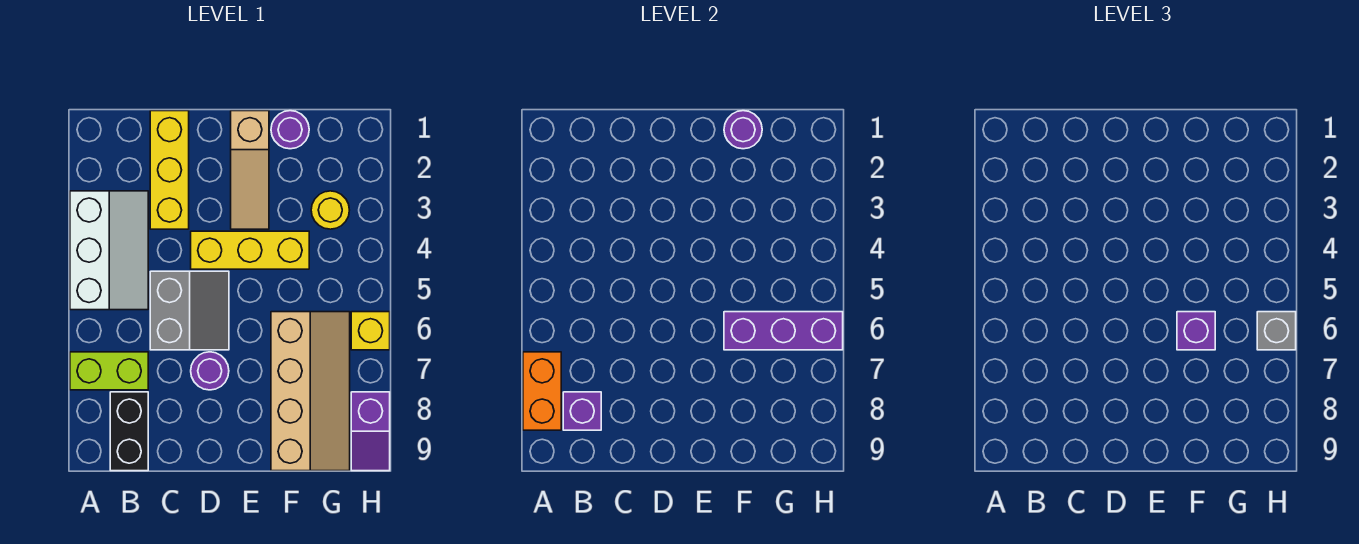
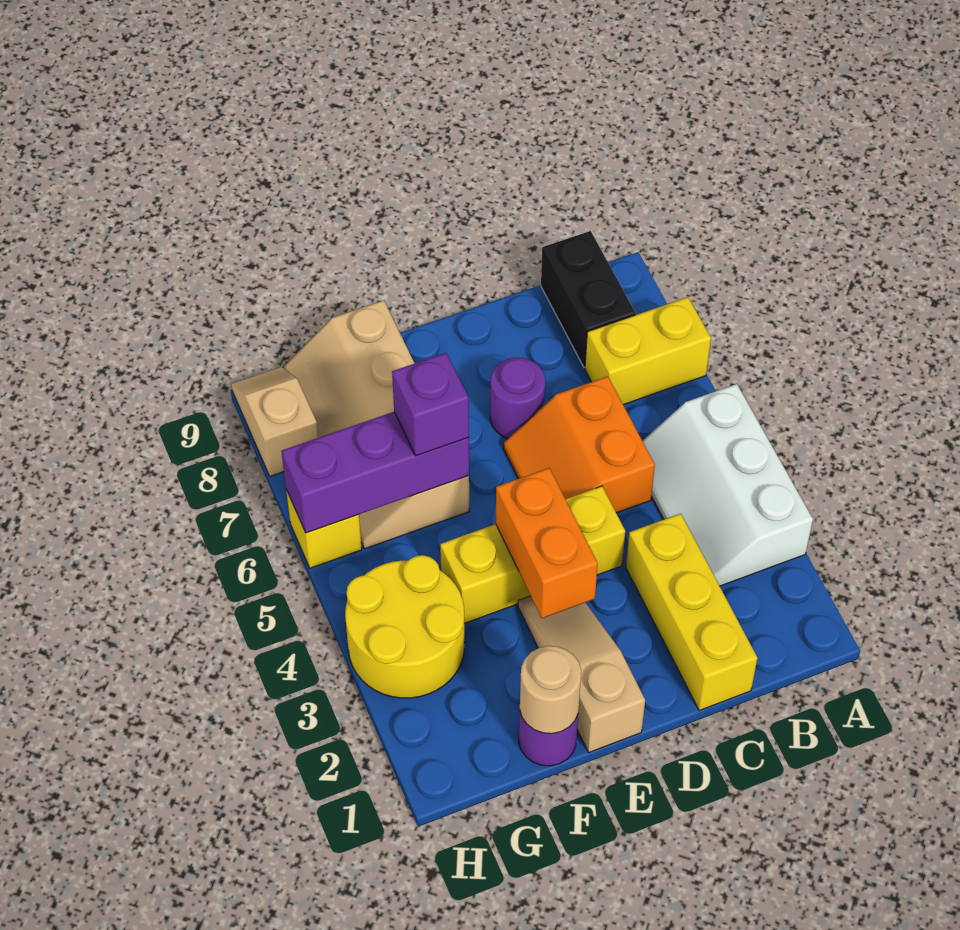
lime 1x2 brick [70,352,148,390] -> yellow 1x2 brick [585,297,711,405]
orange 1x2 brick [523,352,561,430] -> orange 1x2 brick moved to [496,468,598,618]
purple 1x1 brick [563,392,601,430] -> none
grey 2x2 slope [150,271,229,350] -> orange 2x2 slope [504,376,655,513]
purple 1x1 round brick [724,111,762,149] -> tan 1x1 round brick [520,646,581,734]
yellow 1x1 round brick [311,191,349,229] -> yellow 2x2 round brick [345,555,465,698]
grey 1x1 brick [1257,312,1296,350] -> none
purple 1x2 slope [351,392,390,471] -> tan 1x2 slope [231,367,318,476]

